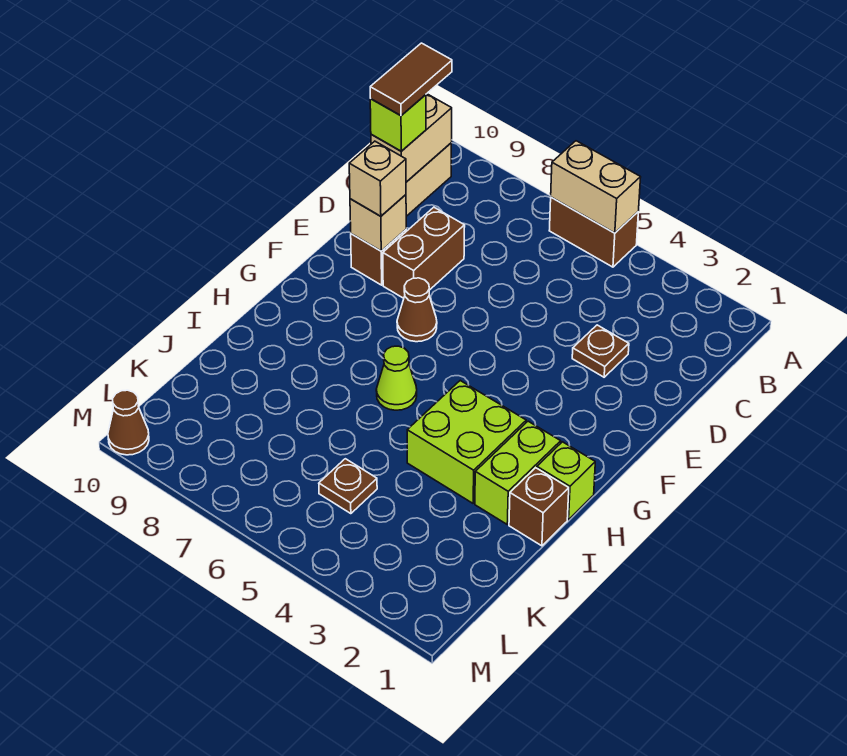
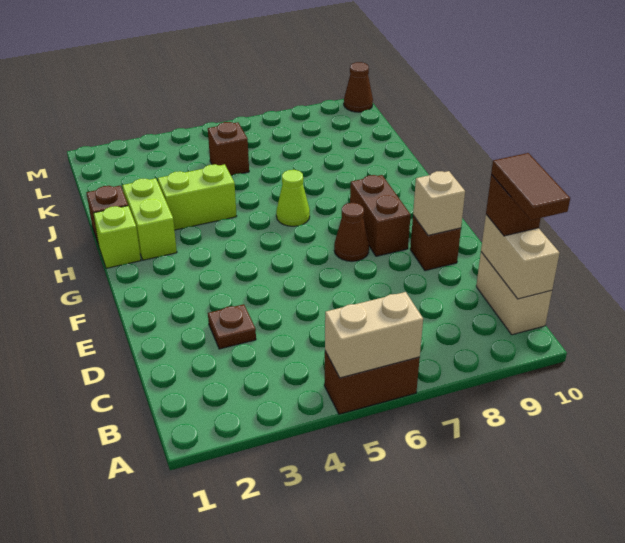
lime 1x1 brick [370,95,426,151] -> brown 1x1 brick [486,175,540,236]
brown 1x2 brick [383,207,465,298] -> brown 1x2 brick moved to [350,175,411,256]
tan 1x1 brick [349,141,406,216] -> none
lime 2x2 brick [407,381,526,503] -> lime 1x2 brick [158,164,237,230]
brown 1x1 plate [319,459,377,514] -> brown 1x1 brick [208,122,249,175]

